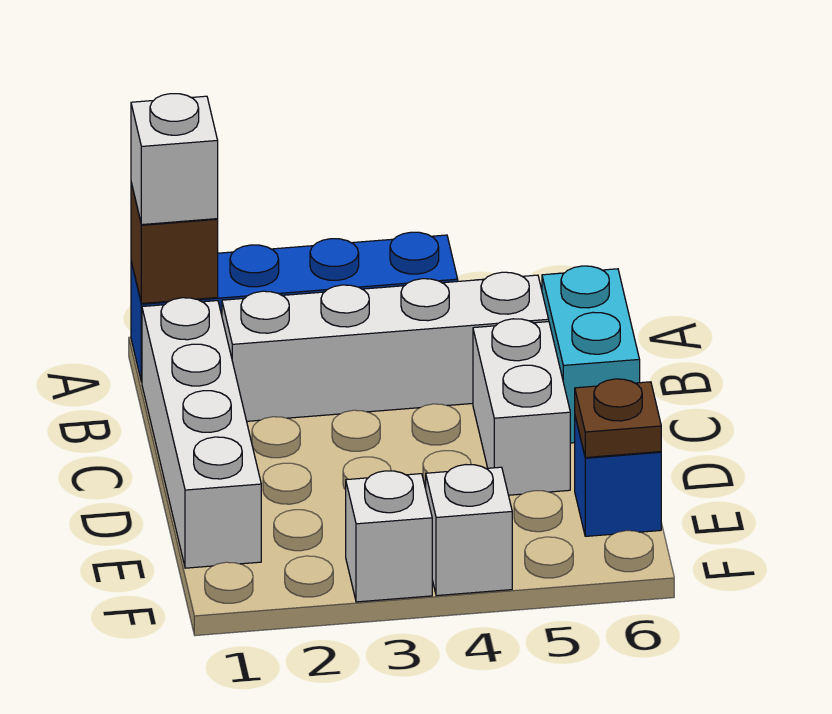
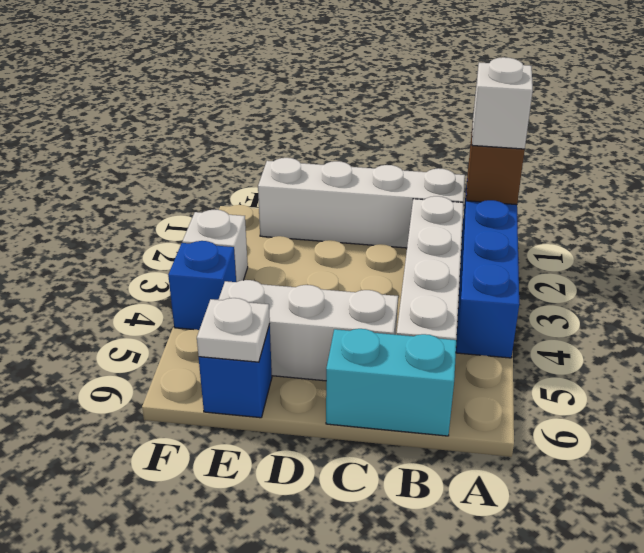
white 1x2 brick [473,319,570,495] -> white 1x3 brick [219,280,398,381]
brown 1x1 plate [575,379,661,458] -> white 1x1 plate [197,298,270,362]
white 1x1 brick [426,465,512,596] -> blue 1x1 brick [168,241,236,330]

